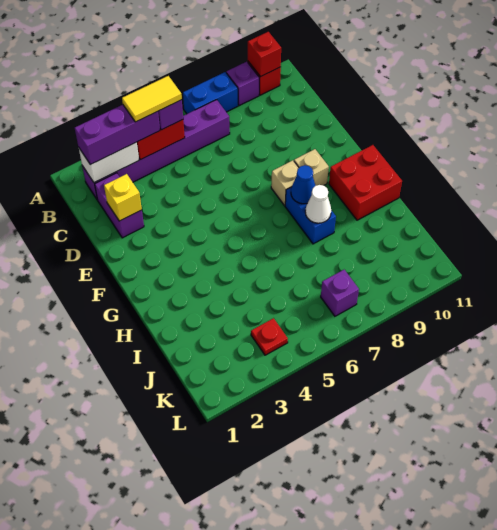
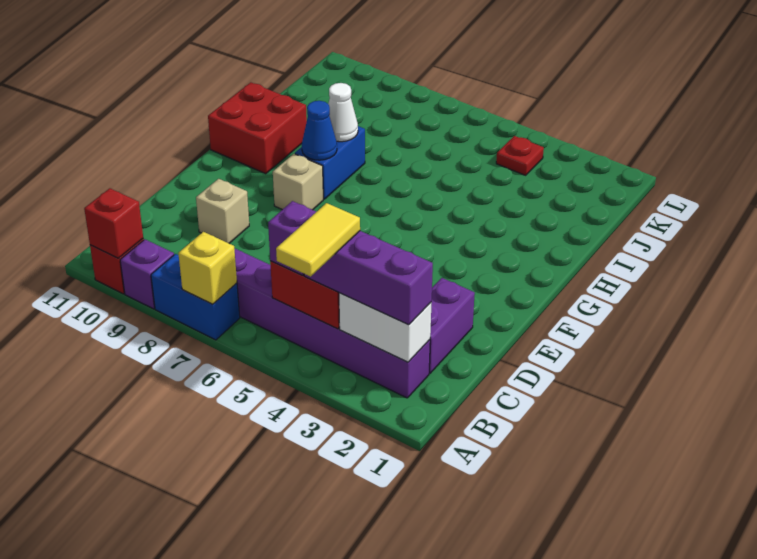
yellow 1x2 tile [122,76,182,122] -> yellow 1x2 tile turned to [276,203,360,277]
yellow 1x1 brick [104,174,142,221] -> yellow 1x1 brick moved to [178,232,237,304]
tan 1x1 brick [294,149,329,186] -> tan 1x1 brick moved to [196,179,249,243]
purple 1x1 brick [321,270,359,316] -> none

